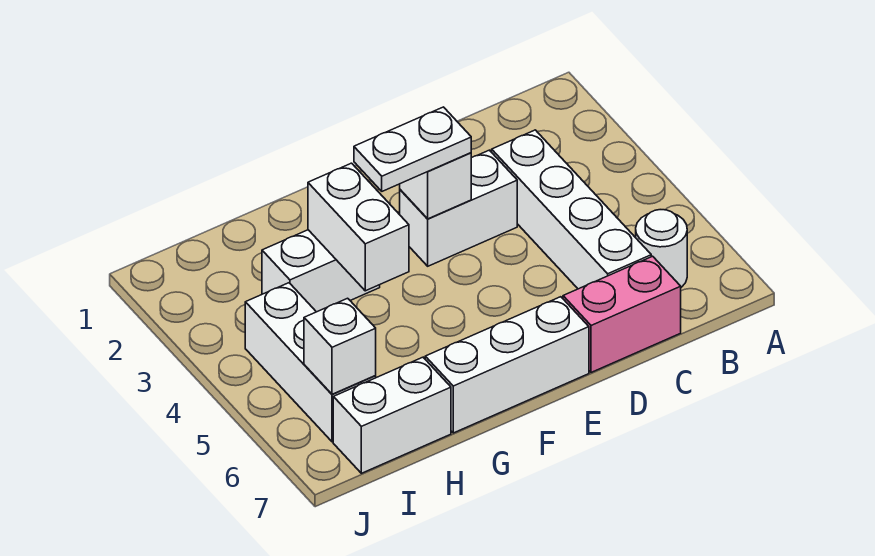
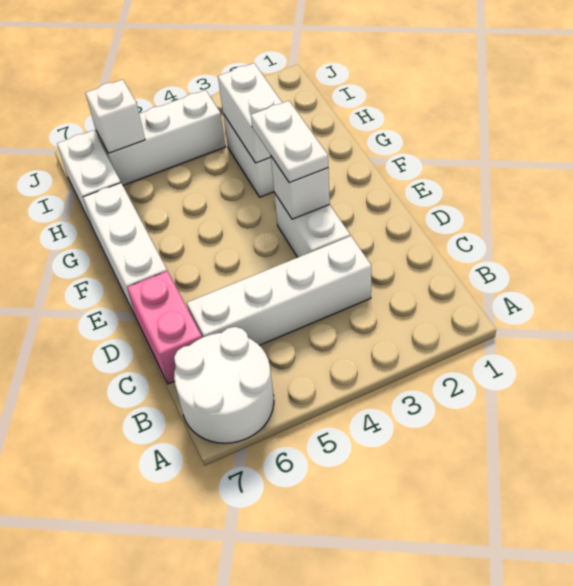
white 1x1 round brick [636,210,687,287] -> white 2x2 round brick [174,327,274,443]
white 1x2 brick [308,163,409,291] -> white 1x2 brick turned to [218,63,282,163]

